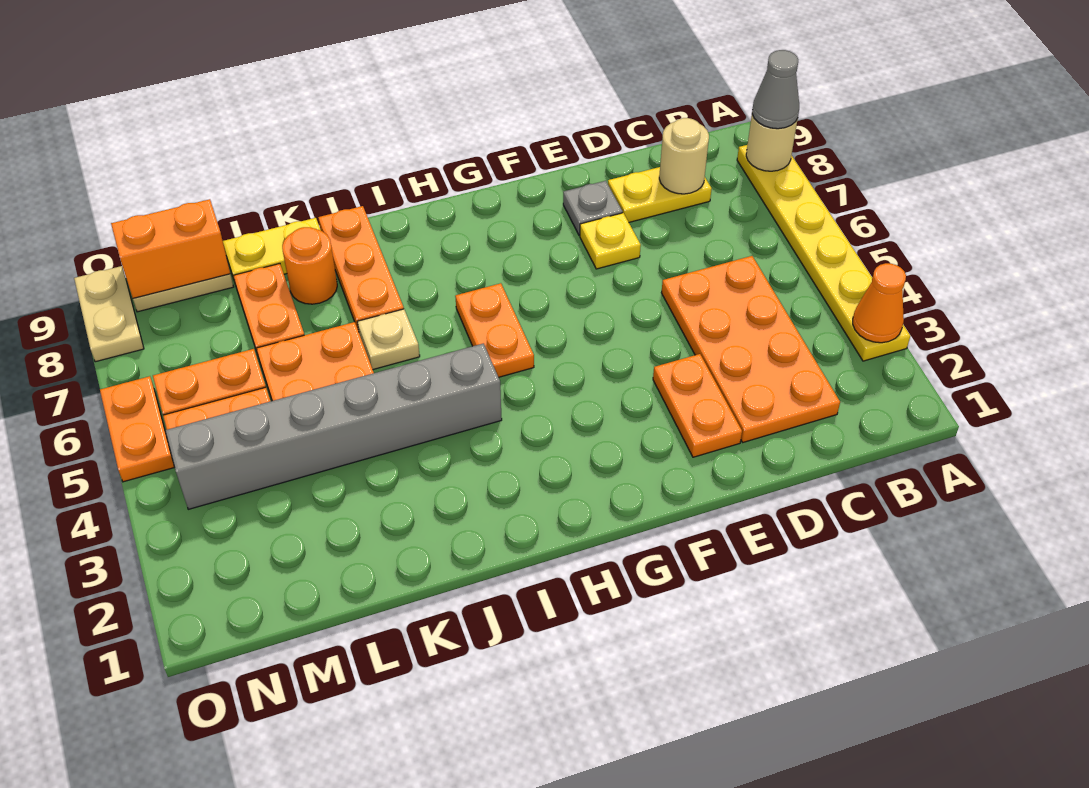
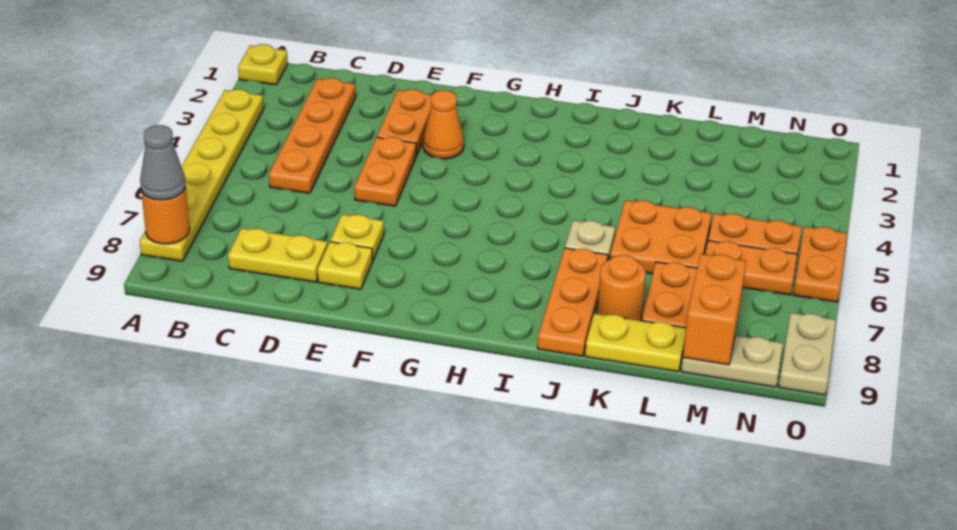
none -> yellow 1x1 plate [238,44,288,85]
orange 1x1 cone [853,263,906,343] -> orange 1x1 cone moved to [423,90,464,159]
tan 1x1 round brick [746,114,798,171] -> orange 1x1 round brick [141,187,190,244]
orange 2x4 plate [661,256,840,442] -> orange 1x4 plate [269,78,356,193]
tan 1x1 round brick [659,118,709,194] -> none
grey 1x1 plate [563,181,623,235] -> yellow 1x1 plate [318,242,372,289]
orange 1x2 plate [455,283,534,377] -> orange 1x2 plate moved to [354,137,416,206]
grey 1x6 brick [165,343,502,509] -> none
orange 1x2 brick [111,199,230,298] -> orange 1x2 brick turned to [683,254,746,365]

